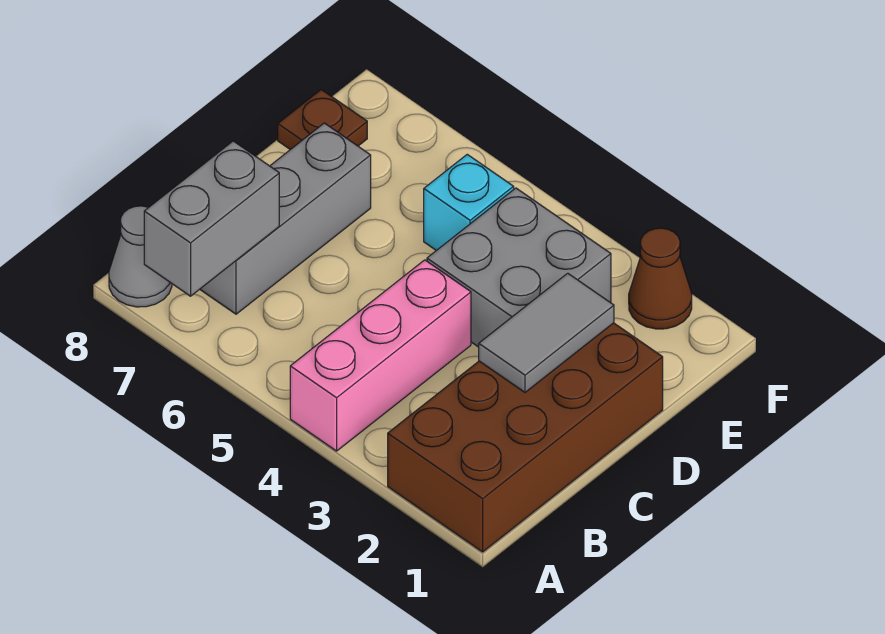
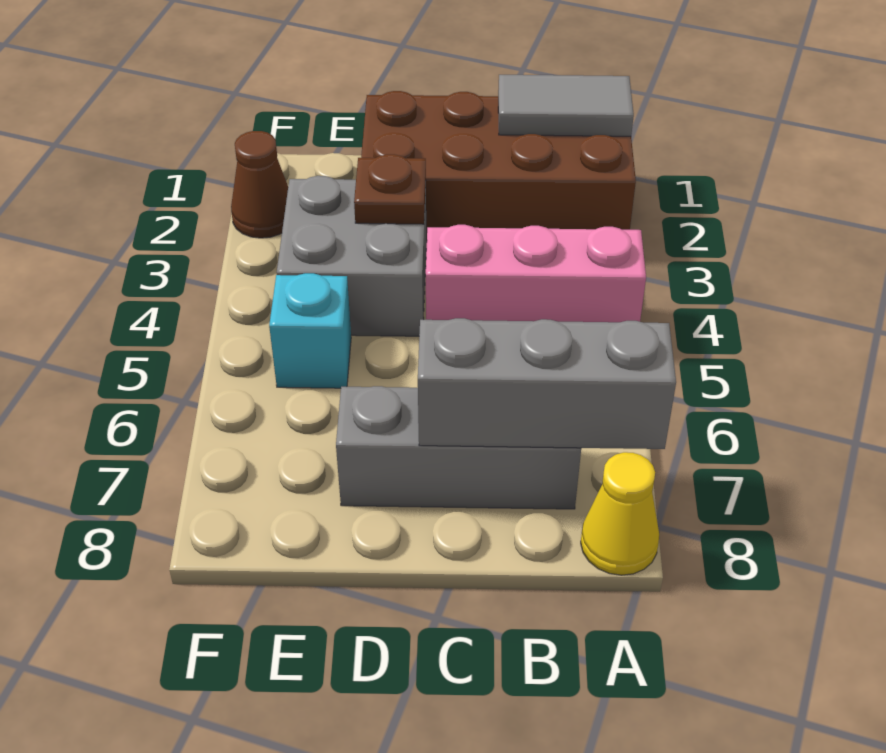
grey 1x2 brick [144,141,279,296] -> grey 1x3 brick [418,318,676,449]
grey 1x1 cone [109,206,172,307] -> yellow 1x1 cone [581,452,659,575]
grey 1x2 tile [479,273,614,392] -> grey 1x2 tile moved to [498,75,634,136]
brown 1x1 plate [278,90,367,150] -> brown 1x1 plate moved to [354,154,426,224]

